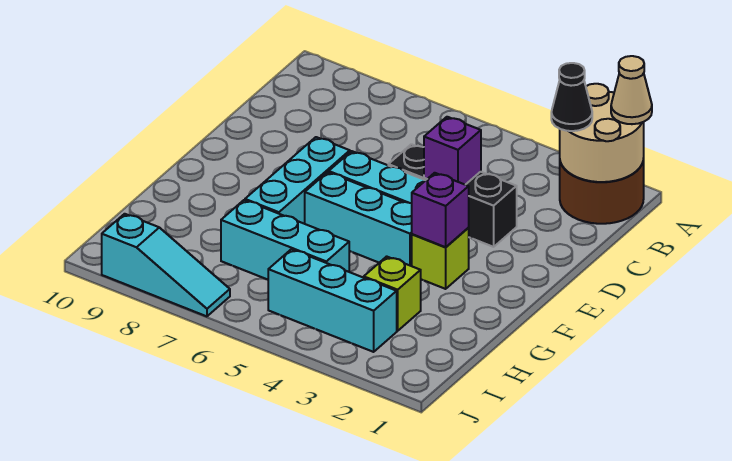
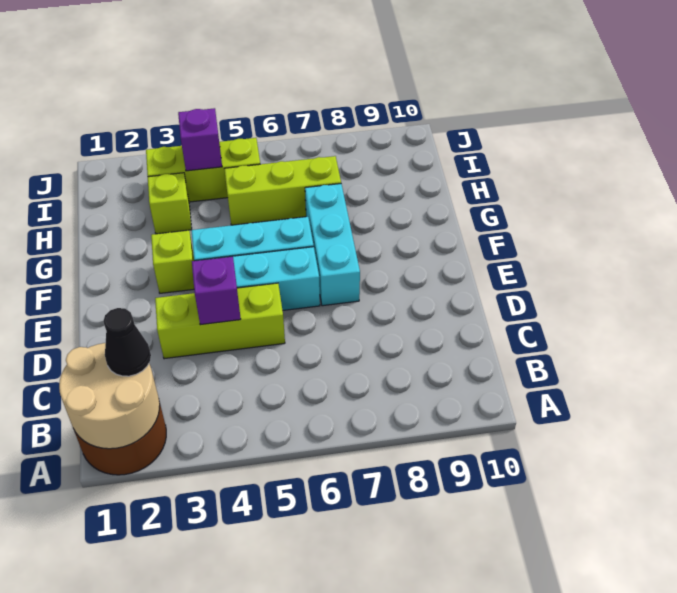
tan 1x1 cone [611,56,652,124] -> none
black 1x3 brick [388,144,517,247] -> lime 1x3 brick [155,283,285,359]
purple 1x1 brick [412,173,469,247] -> purple 1x1 brick moved to [178,108,222,171]
cyan 1x3 brick [221,200,349,280] -> lime 1x3 brick [224,156,341,225]
cyan 1x3 brick [268,249,397,352] -> lime 1x3 brick [146,138,260,202]
cyan 1x3 slope [102,214,230,316] -> none

